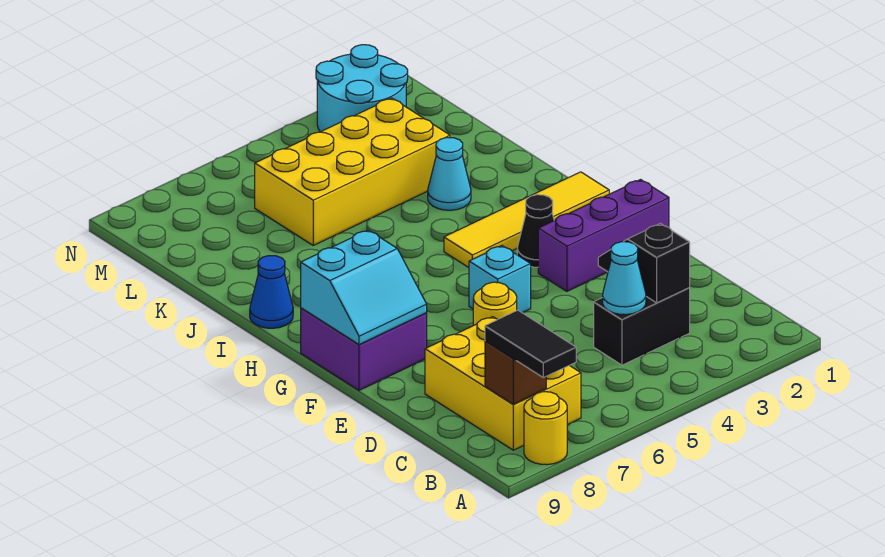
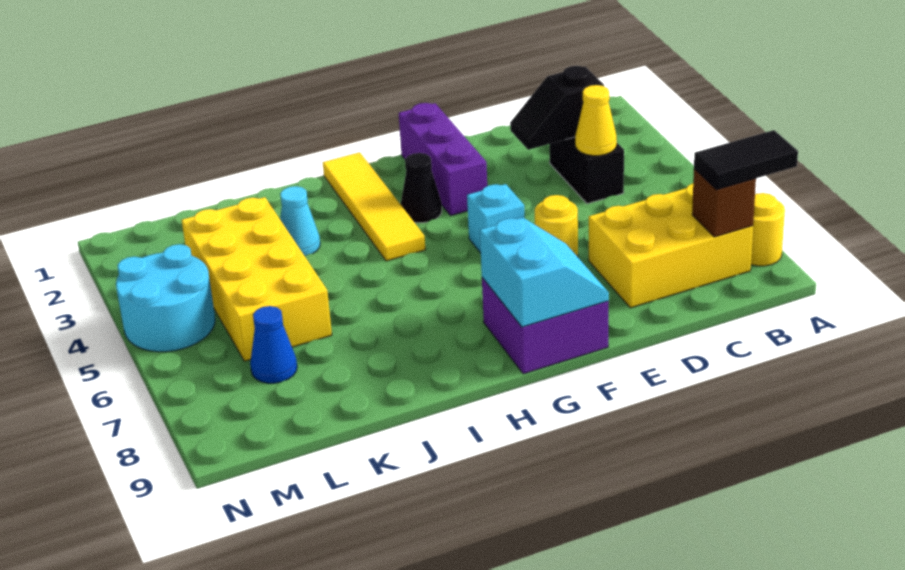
cyan 1x1 cone [603,242,646,315] -> yellow 1x1 cone [575,85,617,156]
blue 1x1 cone [250,256,293,328] -> blue 1x1 cone moved to [250,306,297,383]
cyan 2x2 round brick [316,45,408,132] -> cyan 2x2 round brick moved to [116,244,215,352]

